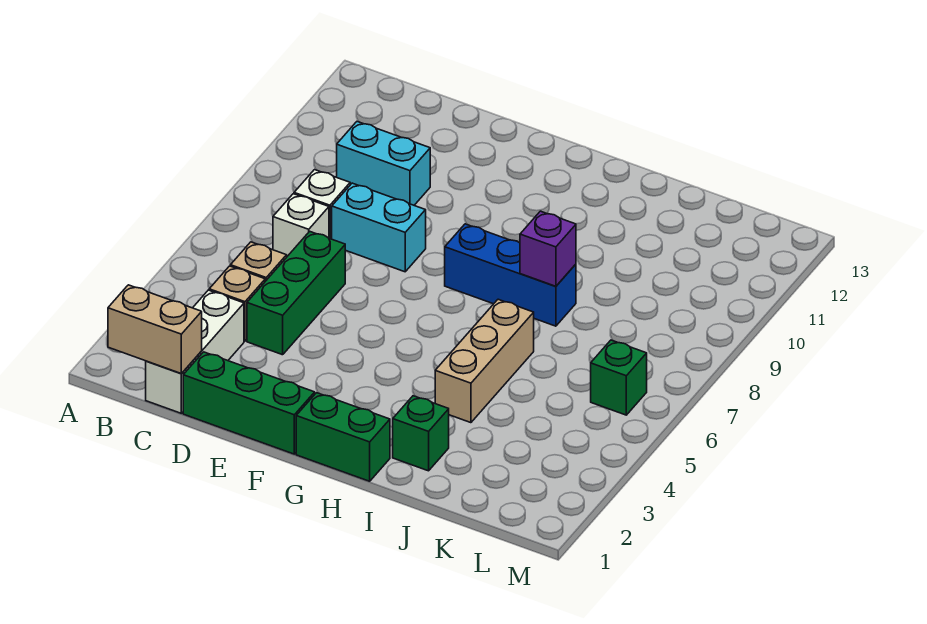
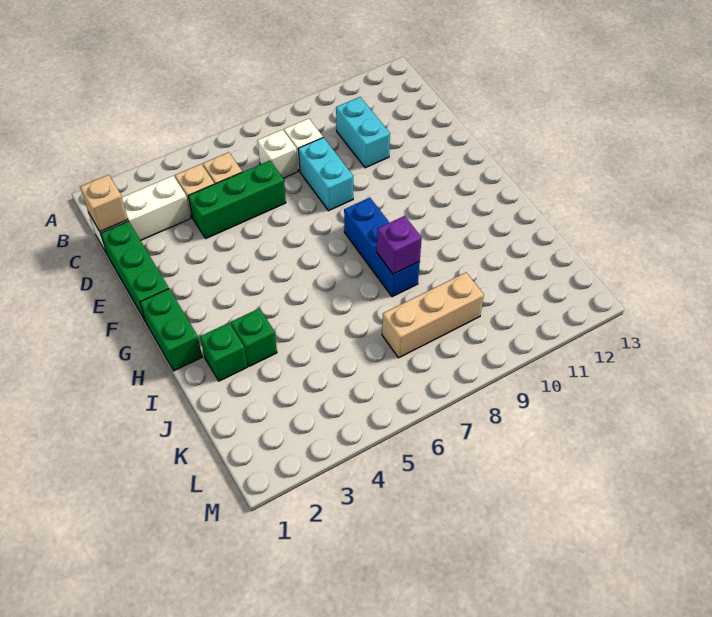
tan 1x2 brick [108,285,202,374] -> tan 1x1 brick [80,175,128,232]
tan 1x3 brick [435,299,534,423] -> tan 1x3 brick moved to [382,273,484,358]
green 1x1 brick [591,340,647,415] -> green 1x1 brick moved to [231,308,277,366]

